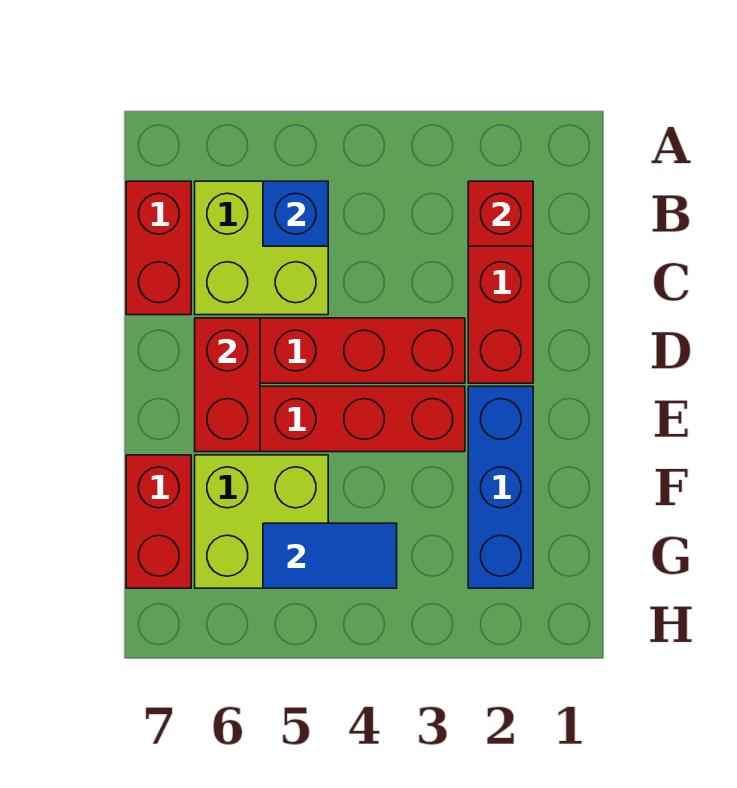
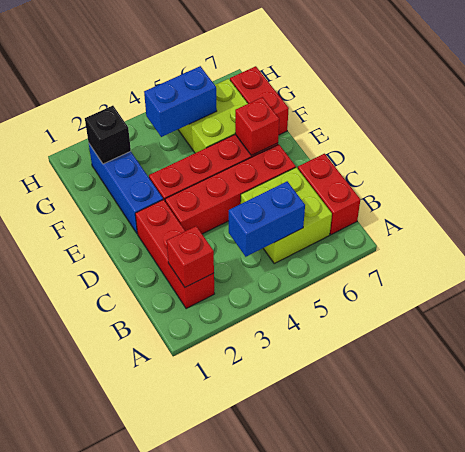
blue 1x1 brick [263,181,328,246] -> blue 1x2 brick [229,181,305,257]
red 1x2 brick [195,318,260,452] -> red 1x1 brick [235,97,279,155]
none -> black 1x1 brick [85,106,131,164]
blue 1x2 tile [263,523,397,588] -> blue 1x2 brick [144,66,217,137]

